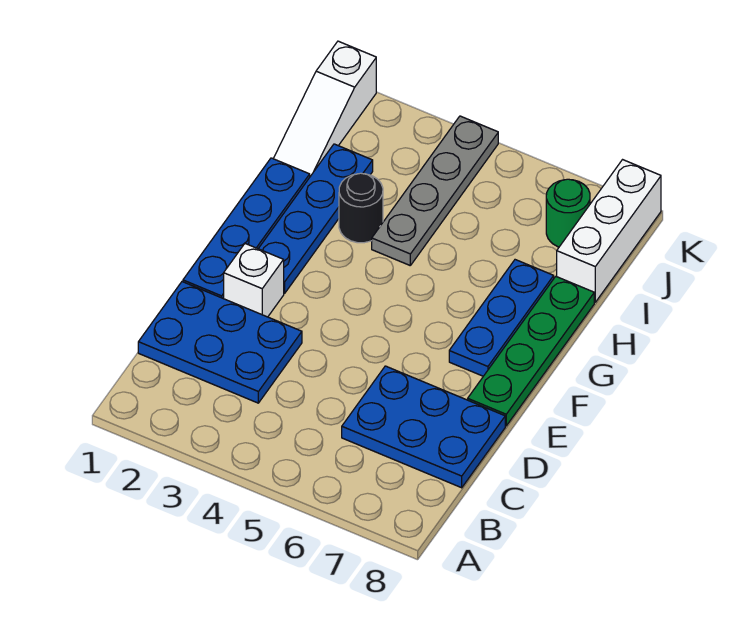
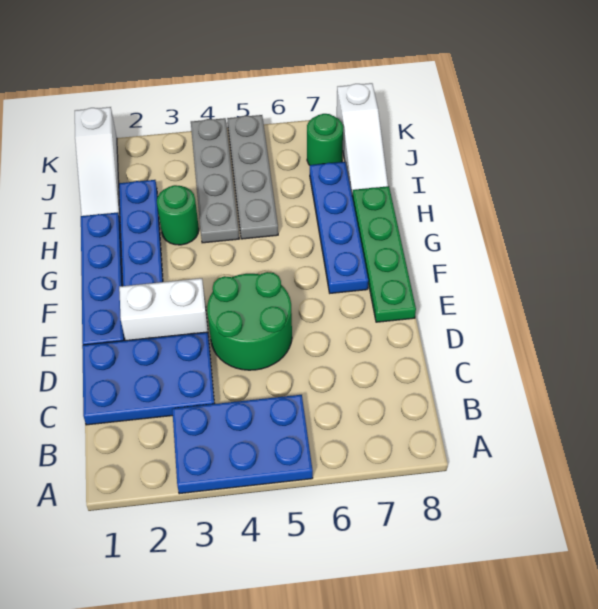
blue 2x3 plate [342,366,505,488] -> blue 2x3 plate moved to [172,395,313,494]
none -> green 2x2 round brick [207,272,292,370]
white 1x1 brick [224,244,284,317] -> white 1x2 brick [119,278,208,341]
blue 1x3 plate [449,260,554,376] -> blue 1x4 plate [310,162,368,293]
black 1x1 round brick [339,173,383,243] -> green 1x1 round brick [157,185,199,245]
none -> grey 1x4 plate [227,115,278,239]
white 1x3 brick [557,160,661,302] -> white 1x3 slope [337,83,388,195]

